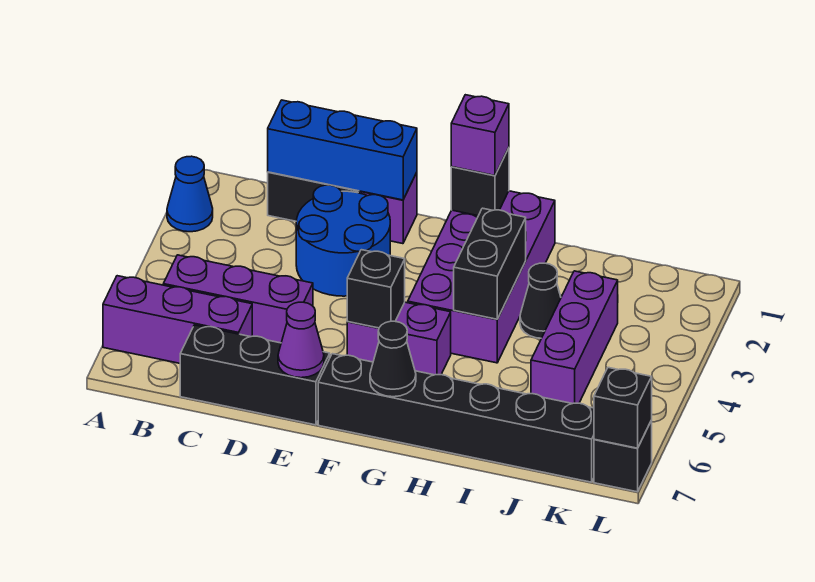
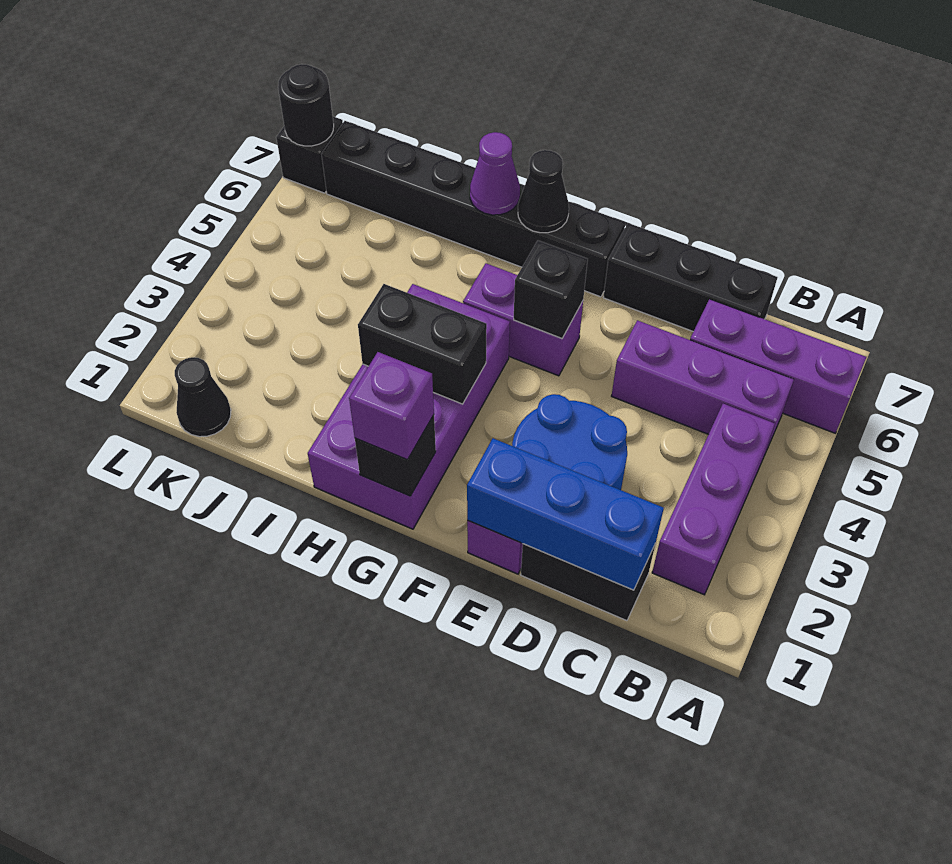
blue 1x1 cone [167,156,213,232] -> none
purple 1x1 cone [278,302,324,378] -> purple 1x1 cone moved to [470,132,520,215]
black 1x2 brick [454,208,526,319] -> black 1x2 brick turned to [358,284,487,404]
black 1x1 cone [520,263,561,338] -> black 1x1 cone moved to [175,357,231,437]
purple 1x3 brick [531,271,618,404] -> purple 1x3 brick moved to [652,404,775,595]
black 1x1 brick [594,368,652,448] -> black 1x1 round brick [278,64,334,146]

